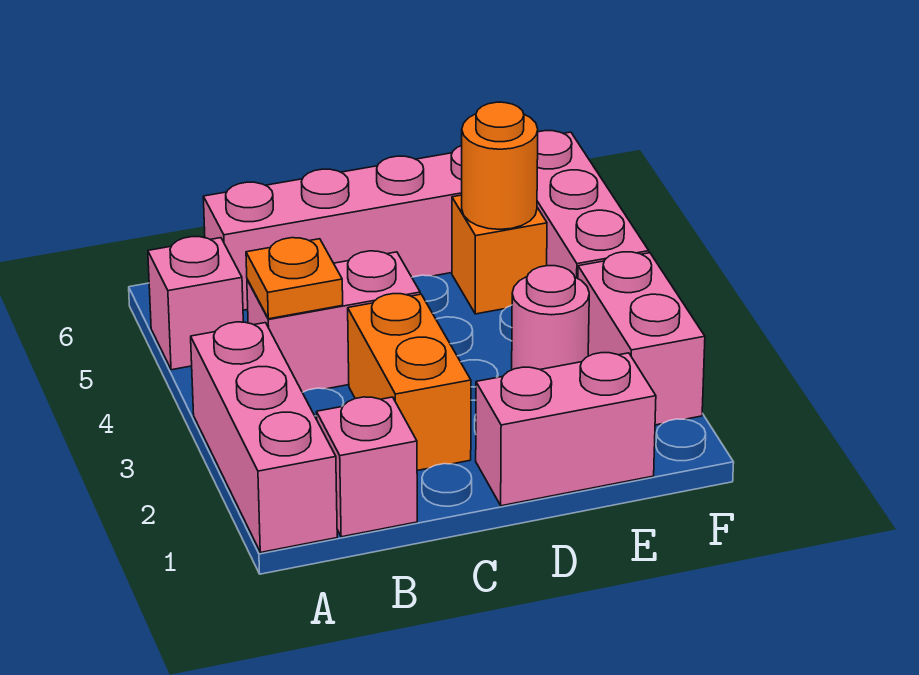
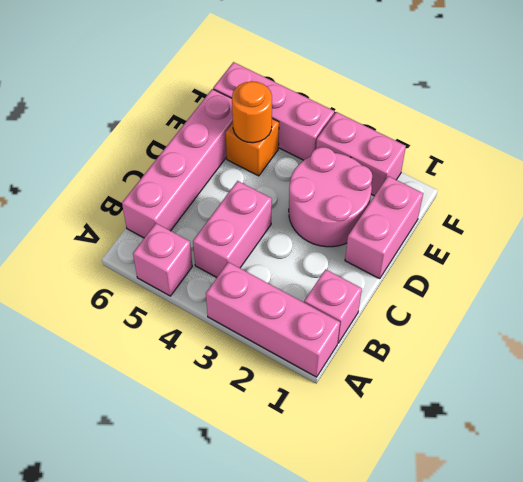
orange 1x1 plate [246,238,343,319] -> none
orange 1x2 brick [348,294,471,471] -> none
pink 1x1 round brick [512,266,589,370] -> pink 2x2 round brick [289,147,372,247]

